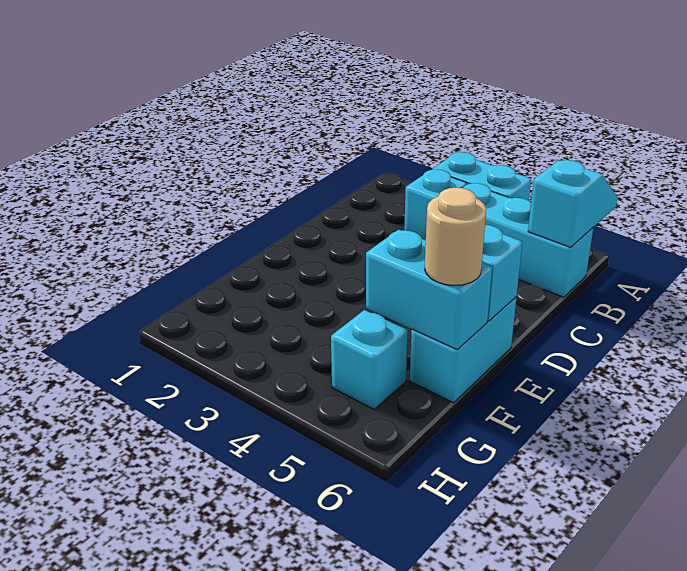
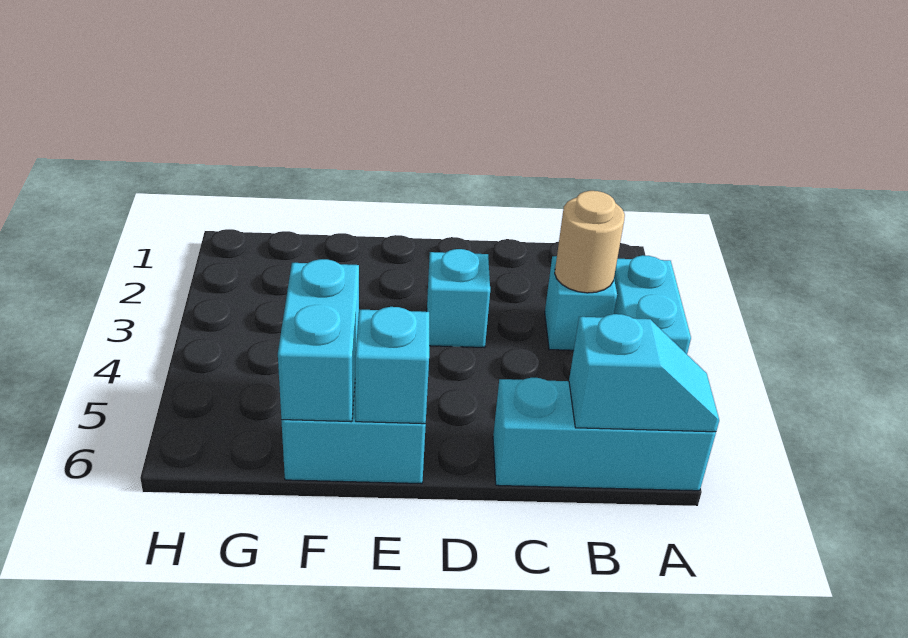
cyan 1x3 brick [463,183,593,297] -> cyan 1x3 brick turned to [493,378,716,491]
tan 1x1 round brick [425,188,486,285] -> tan 1x1 round brick moved to [555,191,625,293]
cyan 1x1 brick [331,310,408,409] -> cyan 1x1 brick moved to [427,249,490,348]

